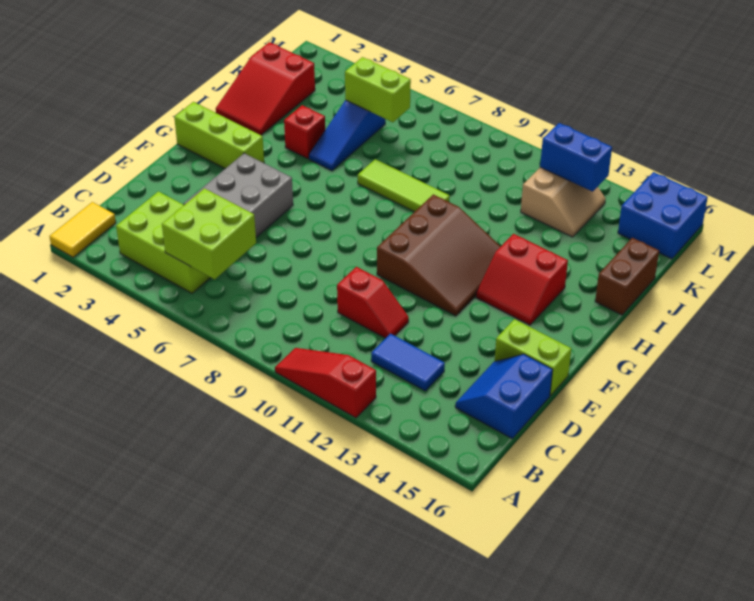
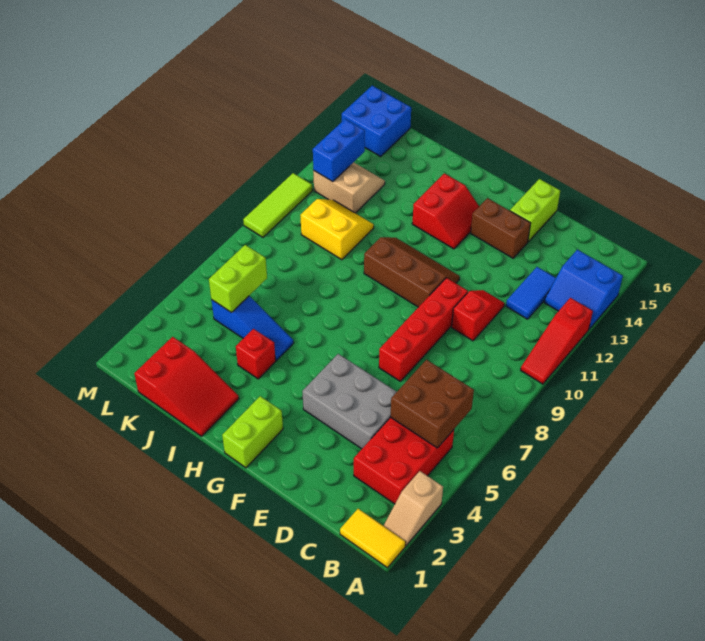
none -> tan 1x2 slope [384,471,443,546]
lime 2x3 brick [116,191,210,293] -> red 2x3 brick [354,417,454,504]
lime 2x2 brick [162,188,256,279] -> brown 2x2 brick [391,360,474,448]
blue 2x2 slope [455,354,553,438] -> blue 2x2 slope moved to [544,250,623,329]
none -> red 1x4 brick [379,278,468,381]
brown 3x3 slope [377,194,501,316] -> brown 2x3 slope [364,237,460,307]
lime 1x3 brick [174,102,264,169] -> lime 1x2 brick [222,396,283,468]
lime 1x3 tile [358,159,450,212] -> lime 1x3 tile moved to [243,173,312,237]
brown 1x2 brick [595,238,659,315] -> brown 1x2 brick moved to [471,198,531,258]
none -> yellow 2x2 slope [300,199,374,260]

